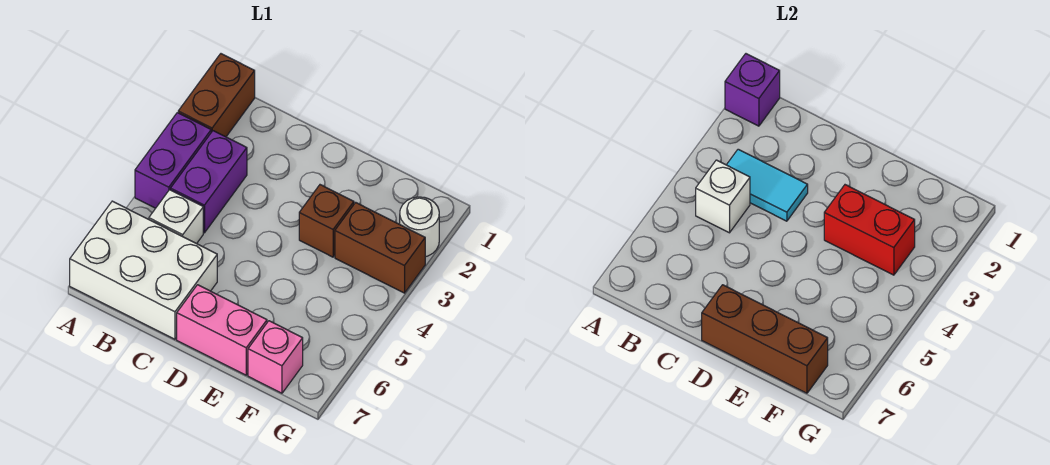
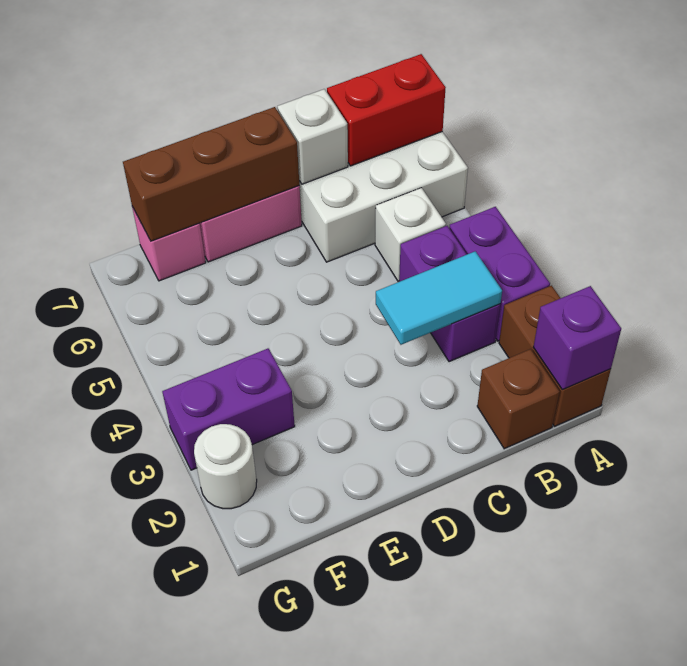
white 1x1 brick [696,160,750,233] -> white 1x1 brick moved to [277,89,348,184]
brown 1x1 brick [299,185,354,257] -> brown 1x1 brick moved to [477,349,560,449]
red 1x2 brick [824,185,915,275] -> red 1x2 brick moved to [327,54,446,166]
brown 1x2 brick [335,203,425,293] -> purple 1x2 brick [162,349,295,470]

